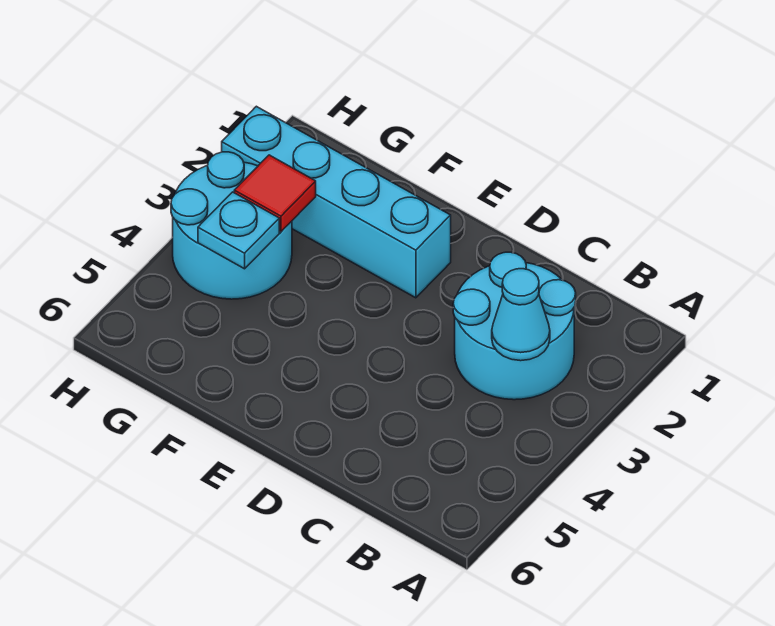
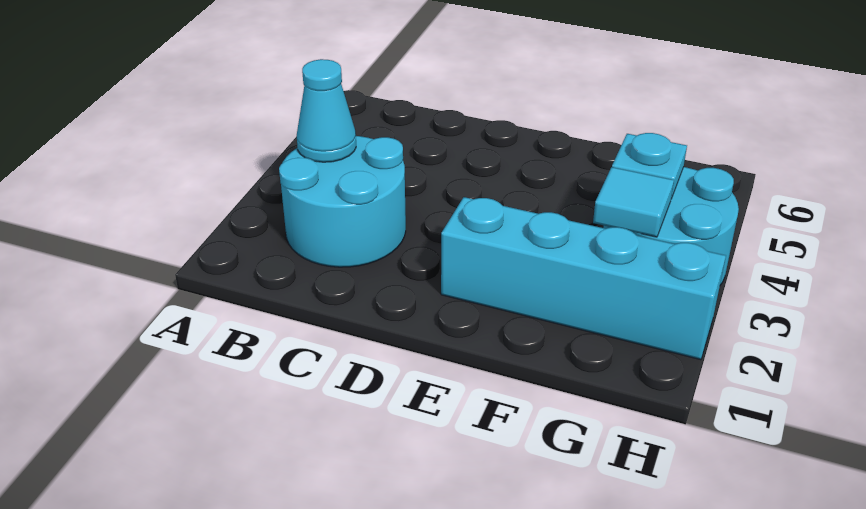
red 1x1 tile [234,155,316,232] -> cyan 1x1 tile [593,167,674,237]

